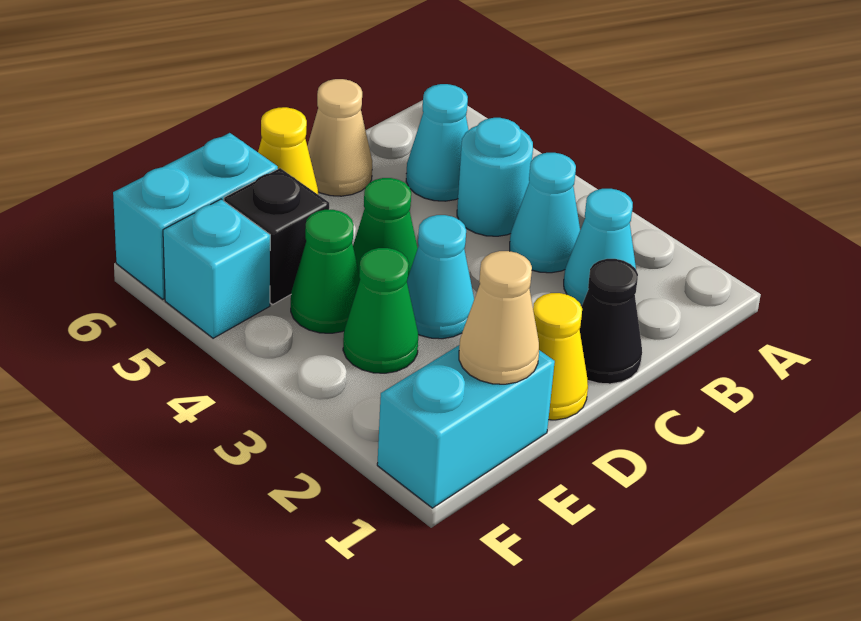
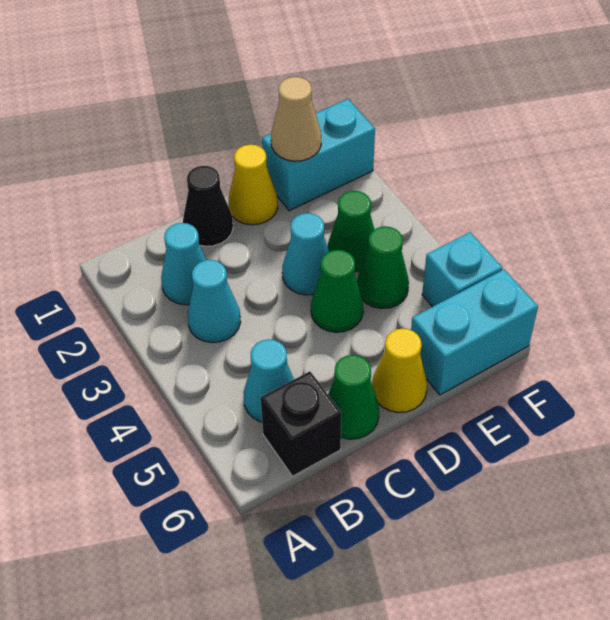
cyan 1x1 round brick [457,118,533,236] -> none
tan 1x1 cone [307,79,372,196] -> green 1x1 cone [328,355,379,439]
black 1x1 brick [224,168,329,304] -> black 1x1 brick moved to [261,371,342,476]

